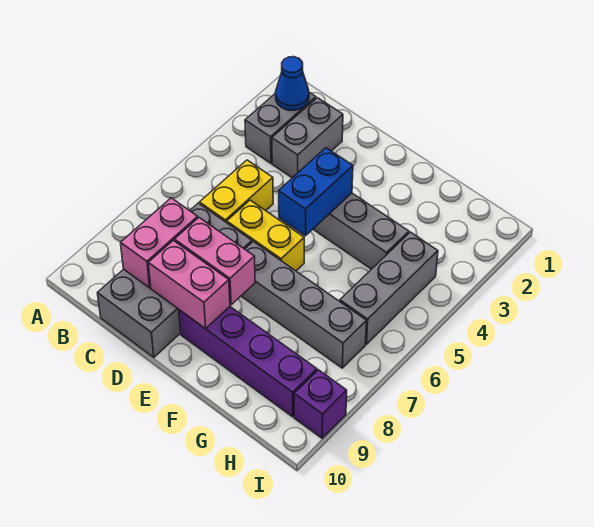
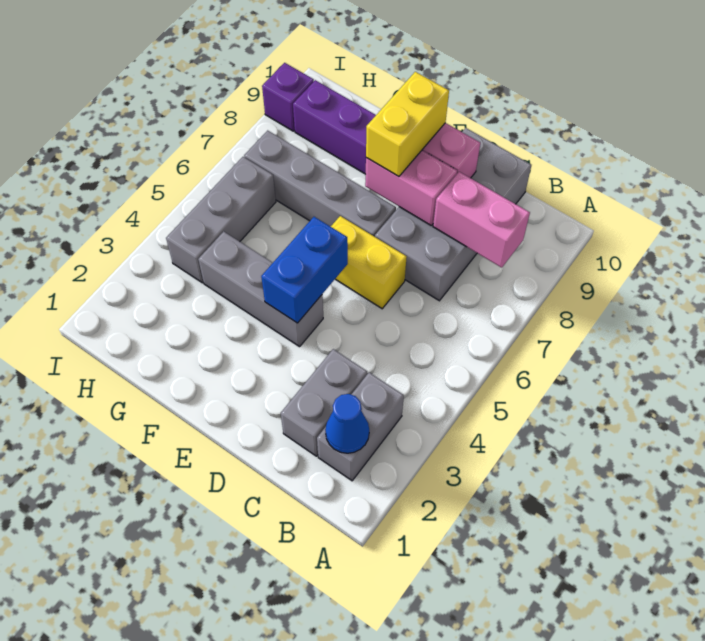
yellow 1x2 brick [199,160,273,223] -> yellow 1x2 brick moved to [366,72,449,176]
pink 1x2 brick [121,198,198,288] -> pink 1x2 brick turned to [433,172,530,268]

